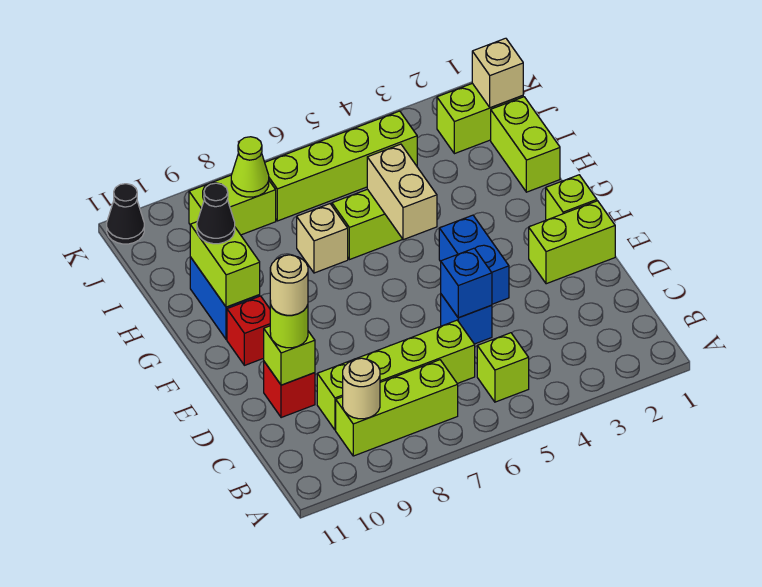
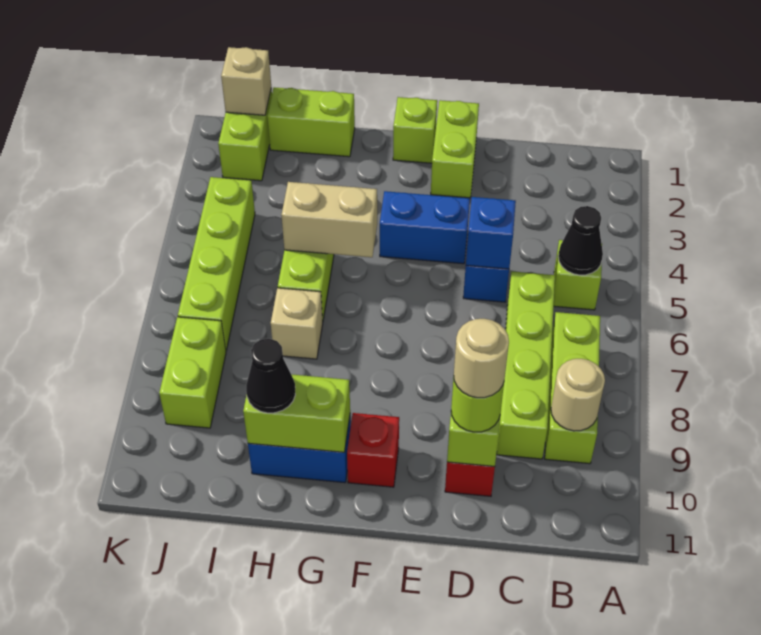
lime 1x1 cone [231,137,269,197] -> none
black 1x1 cone [107,184,144,244] -> black 1x1 cone moved to [558,206,603,275]

